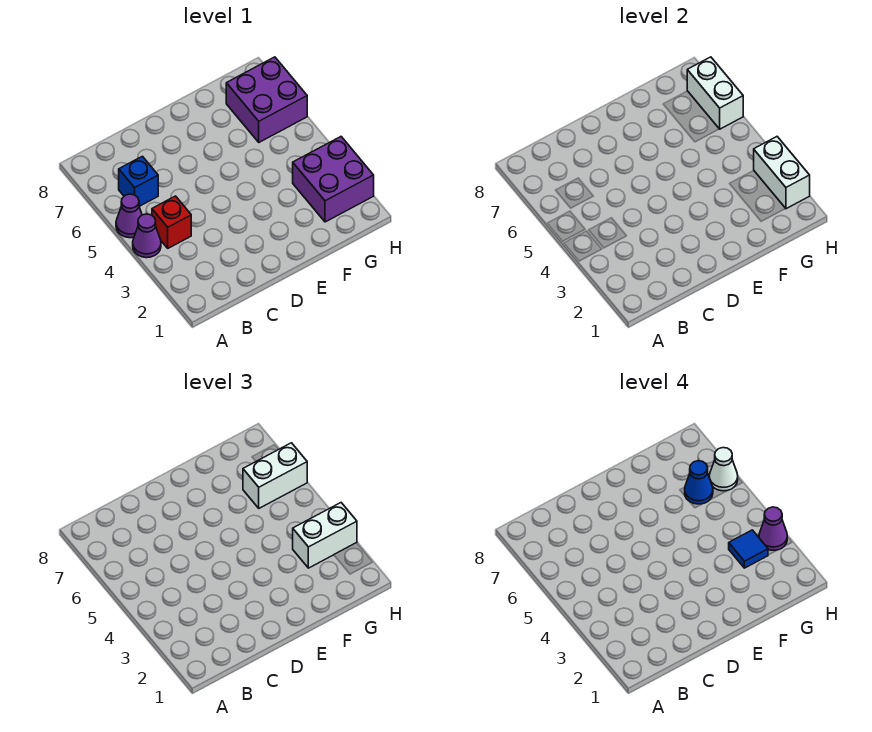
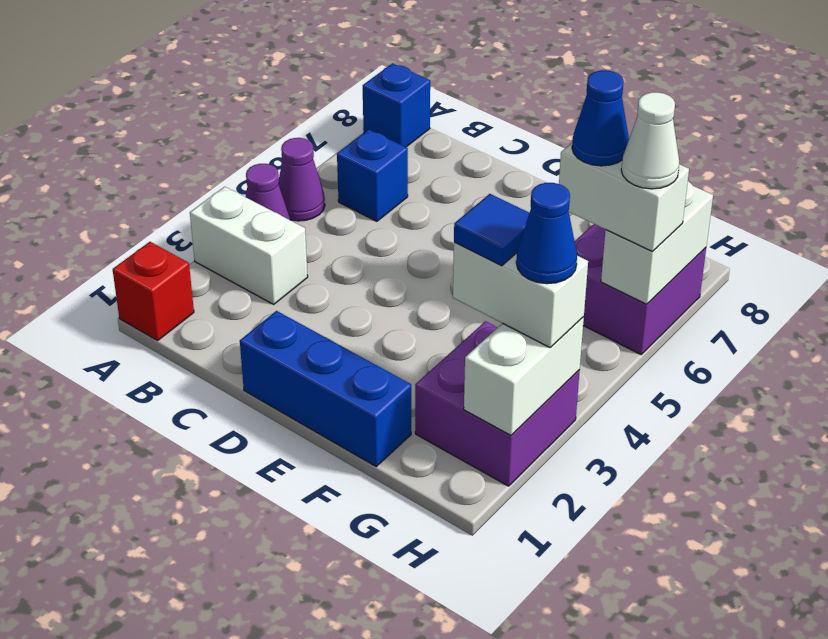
none -> white 1x2 brick [190,187,308,304]
none -> blue 1x1 brick [363,63,430,147]
red 1x1 brick [152,196,191,248] -> red 1x1 brick moved to [113,242,194,340]
none -> blue 1x3 brick [240,311,411,466]
purple 1x1 cone [759,507,787,550] -> blue 1x1 cone [516,183,577,284]

